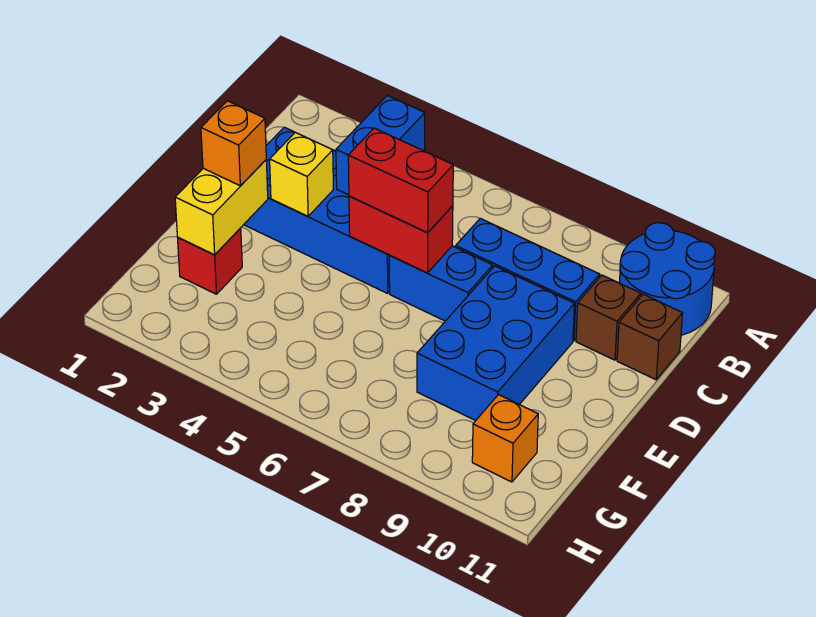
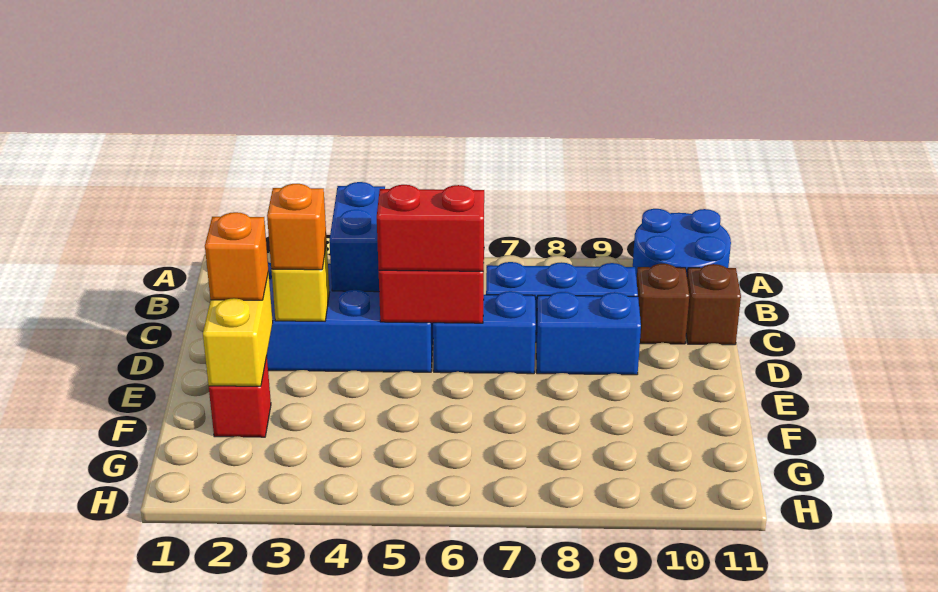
blue 2x3 brick [417,266,574,421] -> blue 1x2 brick [536,292,641,375]
orange 1x1 brick [472,395,538,482] -> orange 1x1 brick moved to [267,184,327,270]

